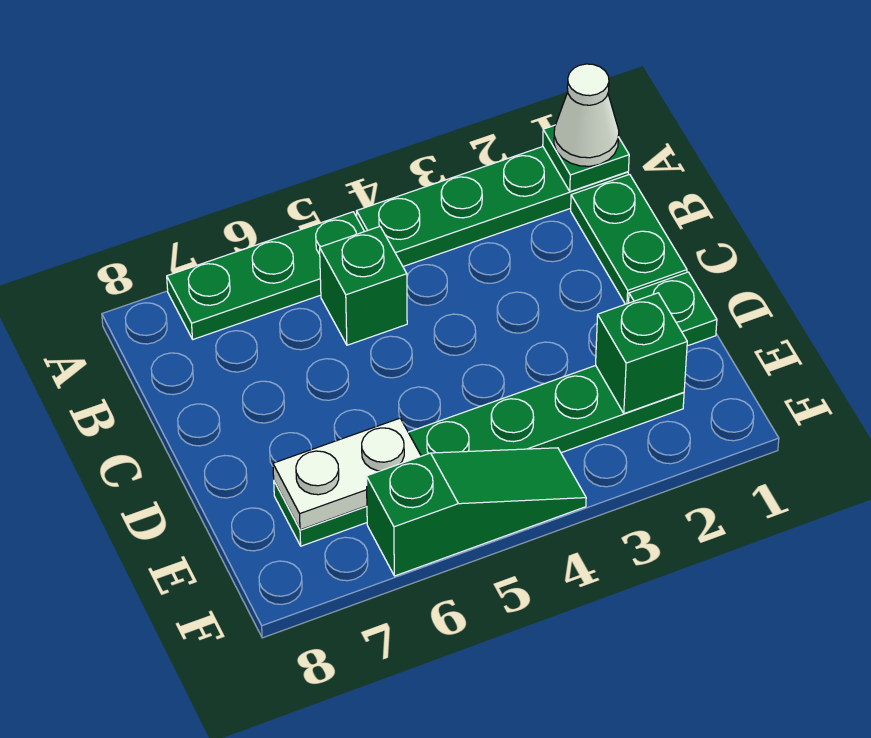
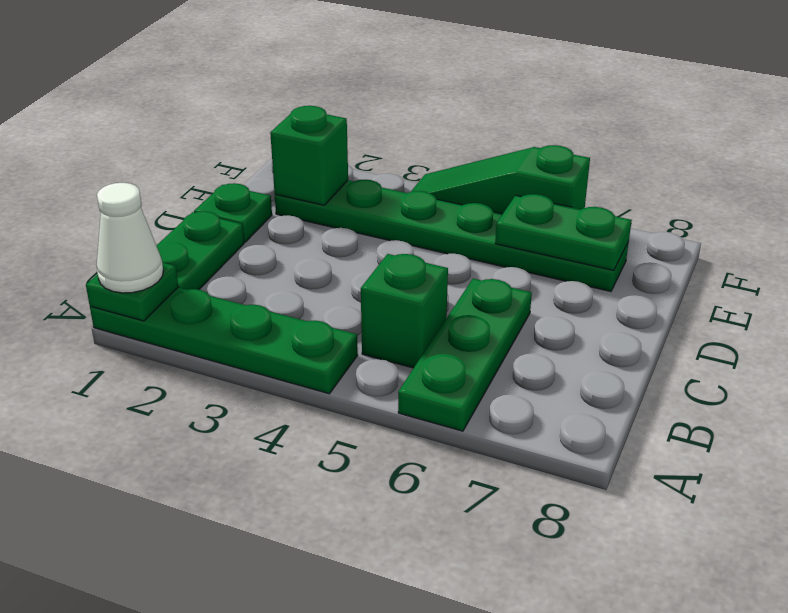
green 1x3 plate [167,212,365,339] -> green 1x3 plate turned to [398,279,532,431]
white 1x2 plate [273,418,421,530] -> green 1x2 plate [495,194,632,270]

